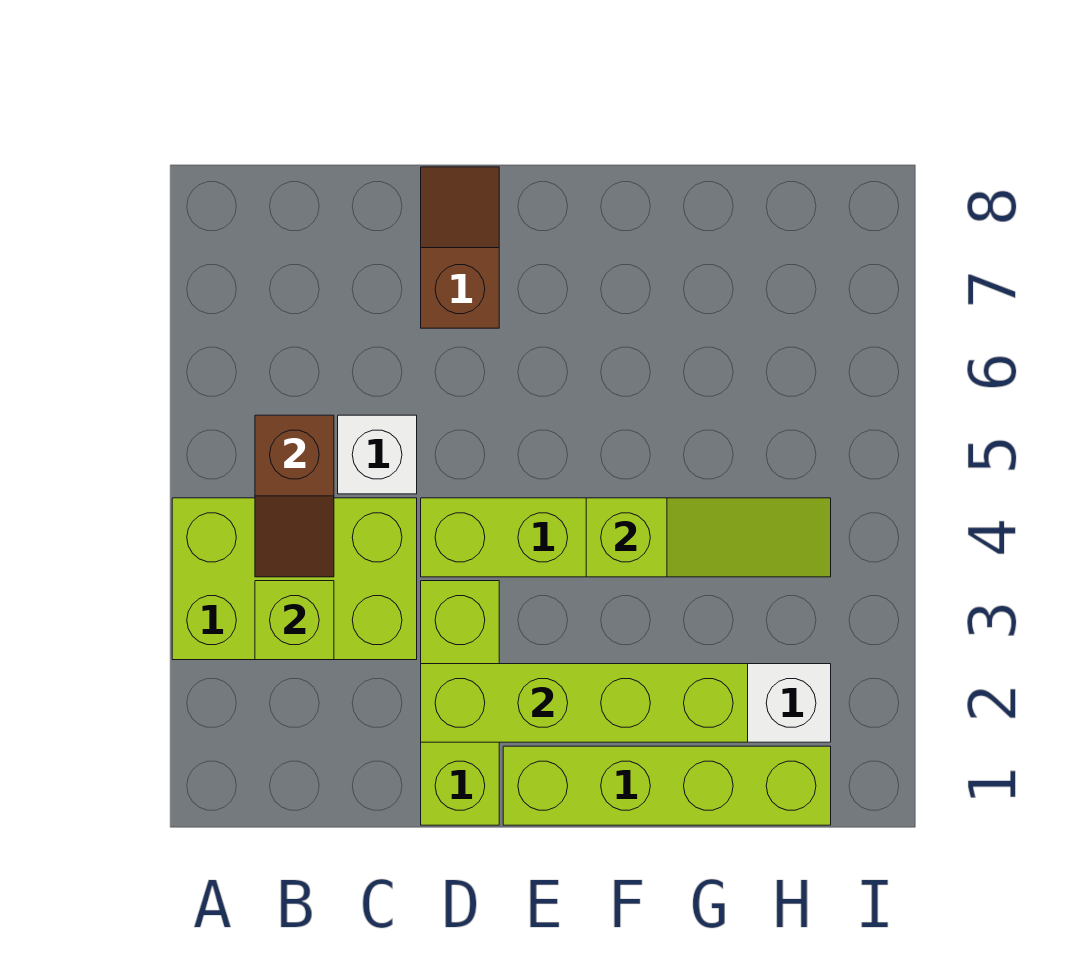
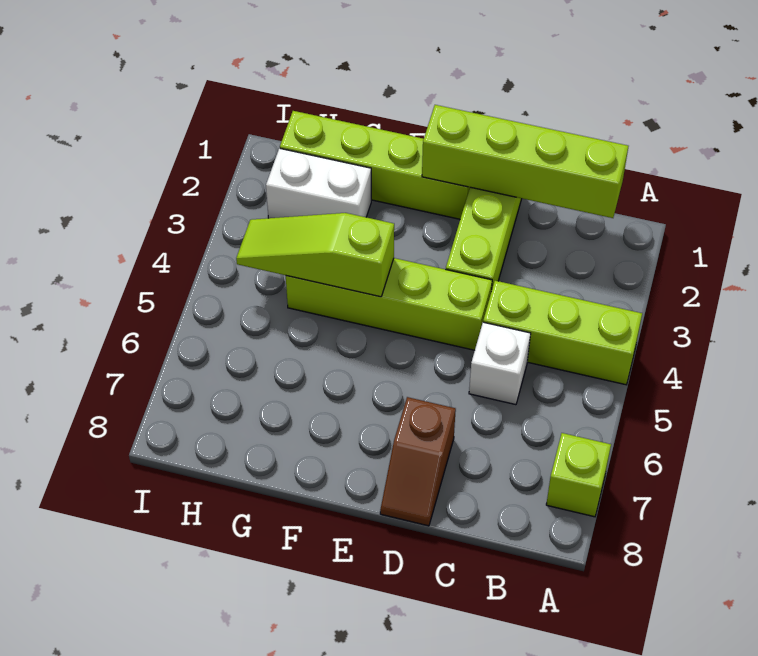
lime 2x3 brick [172,498,417,660] -> lime 1x3 brick [483,281,642,385]
lime 1x1 brick [255,581,334,660] -> lime 1x1 brick moved to [546,433,611,517]
brown 1x2 slope [255,415,334,577] -> none
lime 1x4 brick [421,664,748,742] -> lime 1x4 brick moved to [422,105,628,218]

